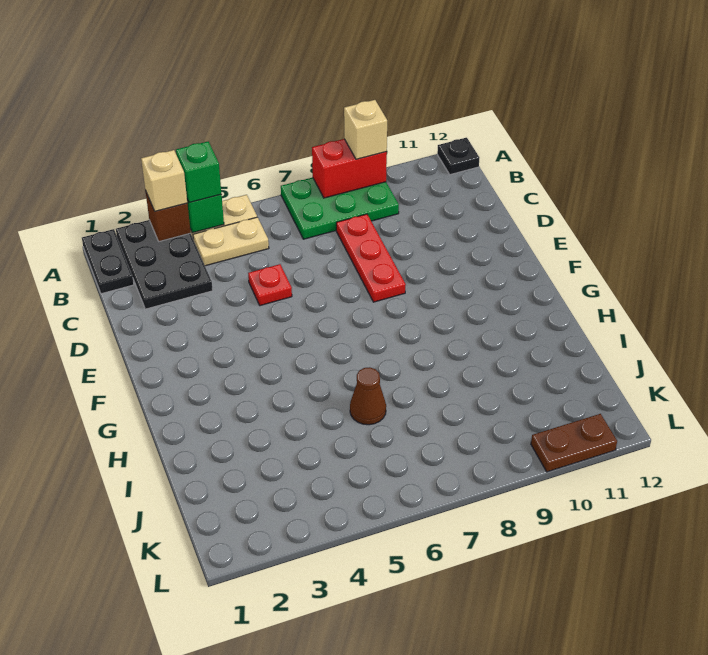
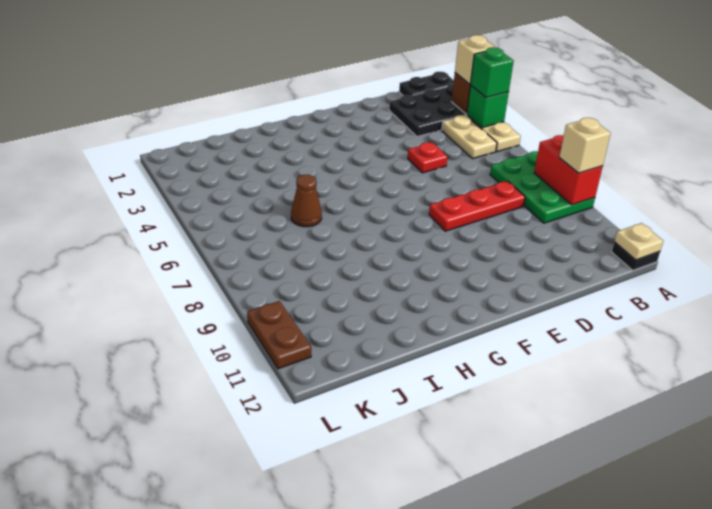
none -> tan 1x1 plate [614,223,663,260]

